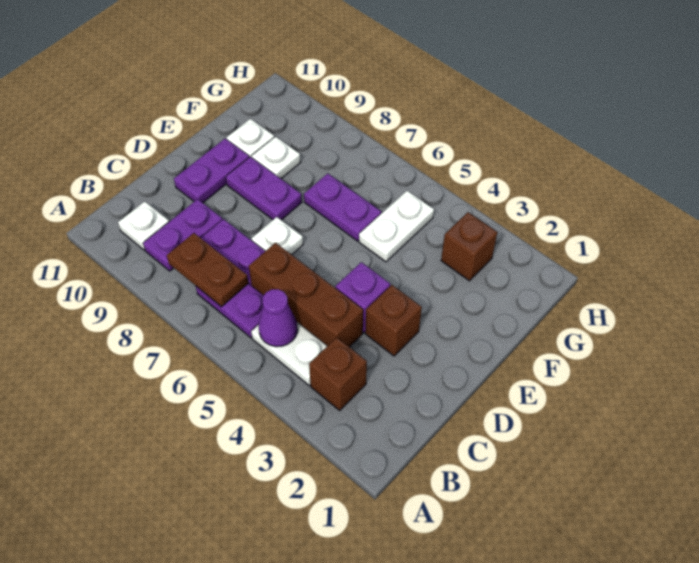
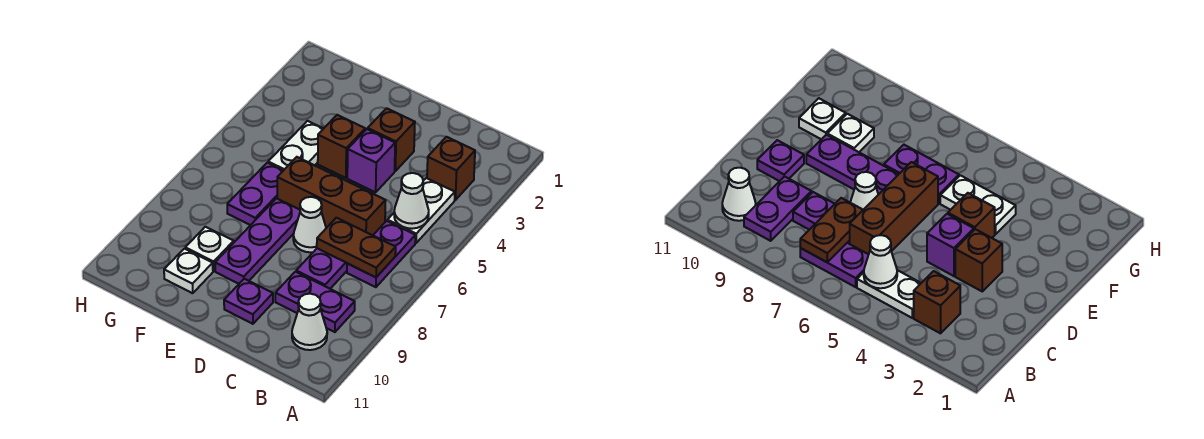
purple 1x1 cone [259,289,298,347] -> white 1x1 cone [394,173,429,229]
brown 1x2 plate [167,233,248,307] -> brown 1x2 plate turned to [317,218,396,277]
white 1x1 plate [118,201,169,250] -> white 1x1 cone [292,294,327,350]
brown 1x3 brick [249,243,363,347] -> brown 1x3 brick turned to [277,157,386,235]
white 1x1 plate [252,217,303,255] -> white 1x1 cone [293,197,326,252]
purple 1x2 plate [174,139,249,203] -> purple 1x1 plate [224,279,273,324]
purple 1x2 plate [226,157,302,220] -> purple 1x3 plate [215,198,300,284]
white 1x2 plate [359,191,434,262] -> white 1x2 plate turned to [268,121,323,170]
brown 1x1 brick [441,212,497,281] -> brown 1x1 brick moved to [318,115,365,178]

